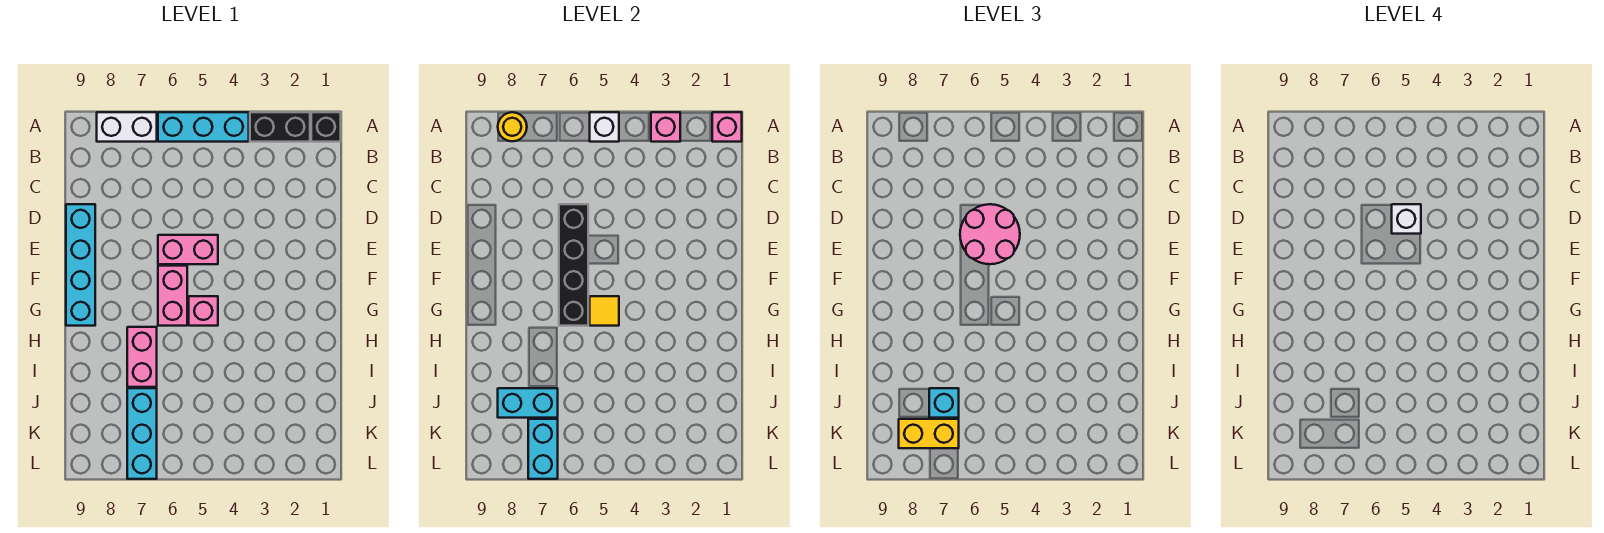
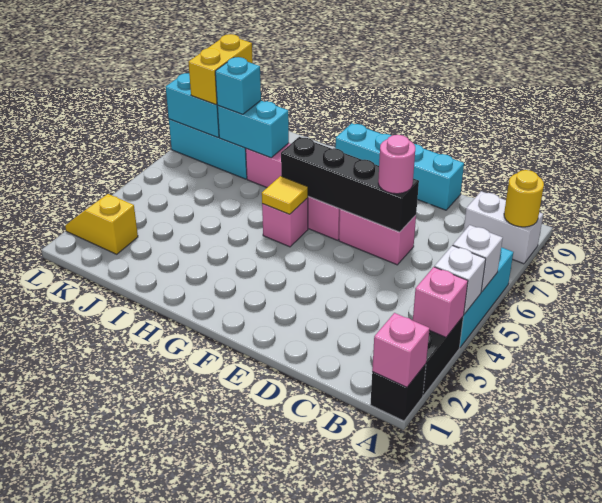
white 1x2 brick [97,112,157,142] -> white 1x2 brick turned to [463,191,543,264]
pink 2x2 round brick [960,204,1020,264] -> pink 1x1 round brick [378,135,415,194]
white 1x1 brick [1392,204,1421,234] -> white 1x1 brick moved to [435,245,486,314]
pink 1x2 brick [158,235,218,264] -> pink 1x2 brick turned to [339,209,416,265]
cyan 1x2 brick [498,388,558,418] -> cyan 1x2 brick turned to [217,101,289,158]
none -> yellow 1x2 slope [65,194,138,254]

